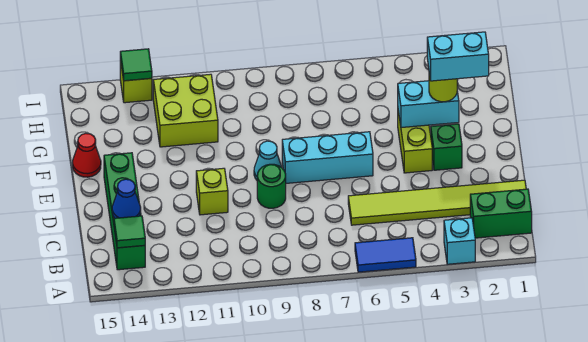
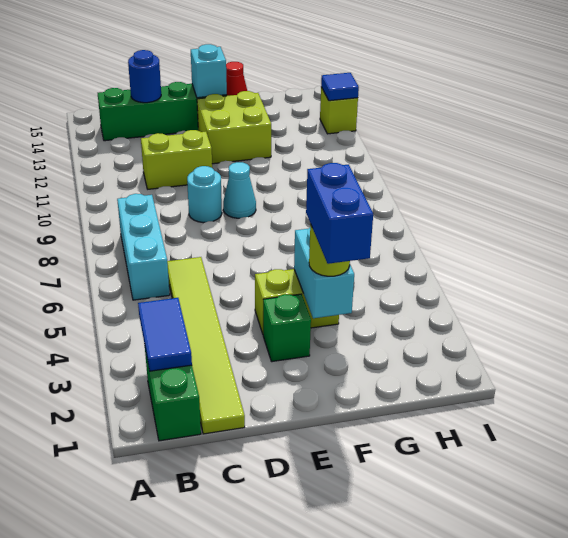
cyan 1x1 brick [444,218,475,264] -> cyan 1x1 brick moved to [191,44,227,98]
blue 1x2 tile [355,238,416,272] -> blue 1x2 tile moved to [138,298,192,371]
green 1x1 tile [114,216,145,248] -> none
blue 1x1 cone [112,179,141,218] -> blue 1x1 round brick [128,50,161,103]
green 1x1 round brick [257,164,286,208] -> cyan 1x1 round brick [187,166,222,223]
lime 1x1 brick [196,168,228,215] -> lime 1x2 brick [141,130,212,189]
cyan 1x3 brick [282,132,373,183] -> cyan 1x3 brick moved to [117,194,170,300]
cyan 1x2 brick [427,32,489,81] -> blue 1x2 brick [306,163,373,264]
lime 2x2 brick [153,74,218,147] -> lime 2x2 brick moved to [197,91,271,164]
green 1x1 tile [120,49,152,81] -> blue 1x1 tile [321,73,359,101]

